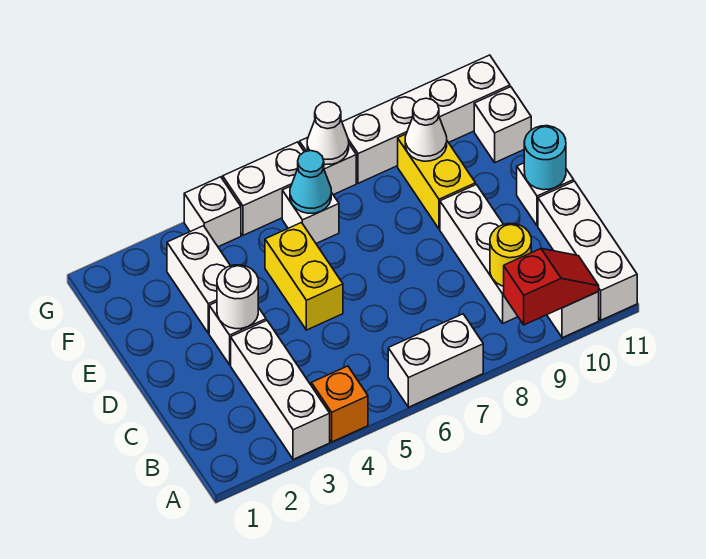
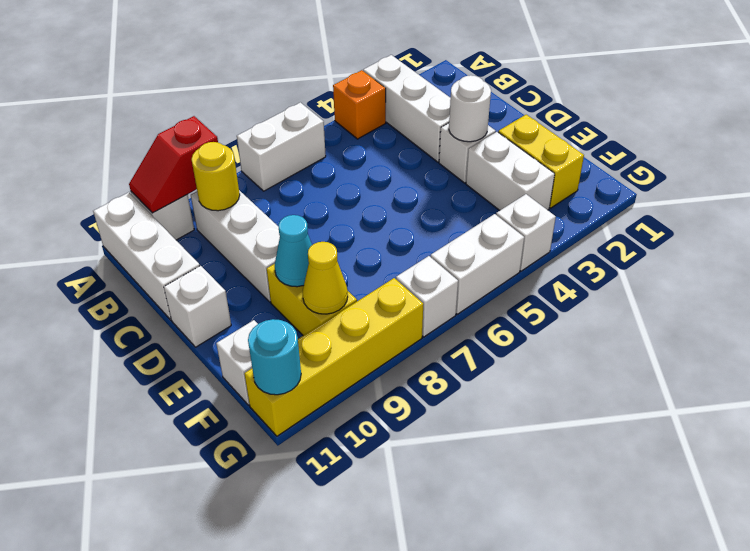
yellow 1x2 brick [265,223,343,330] -> yellow 1x2 brick moved to [498,115,584,208]
cyan 1x1 round brick [524,126,566,190] -> cyan 1x1 round brick moved to [248,319,301,395]
white 1x1 brick [282,186,339,243] -> none
cyan 1x1 cone [290,151,331,213] -> cyan 1x1 cone moved to [275,215,312,287]
white 1x1 cone [405,98,447,161] -> yellow 1x1 cone [303,242,348,314]
white 1x1 cone [307,102,349,165] -> none
white 1x4 brick [342,55,510,183] -> yellow 1x4 brick [244,278,423,436]

